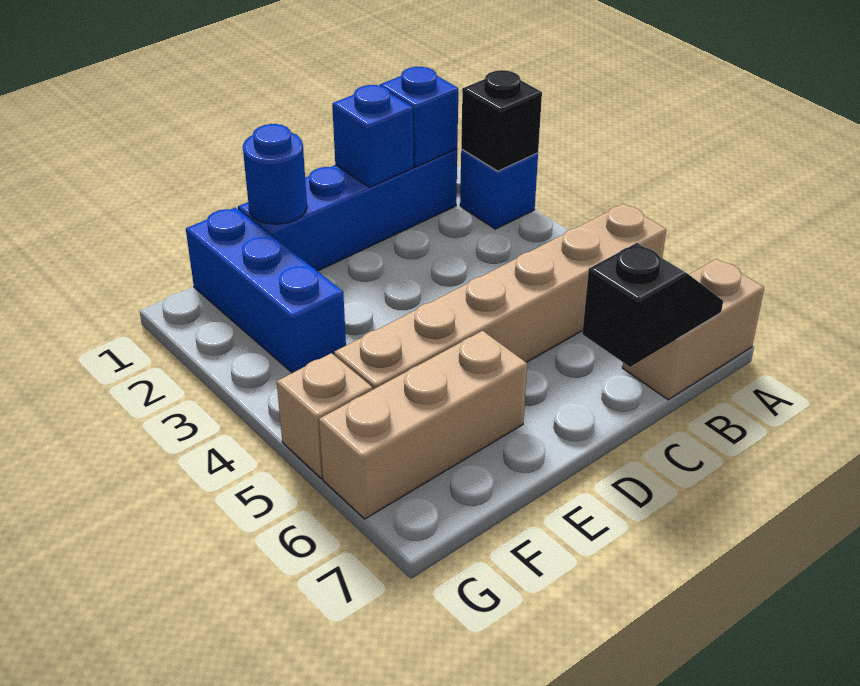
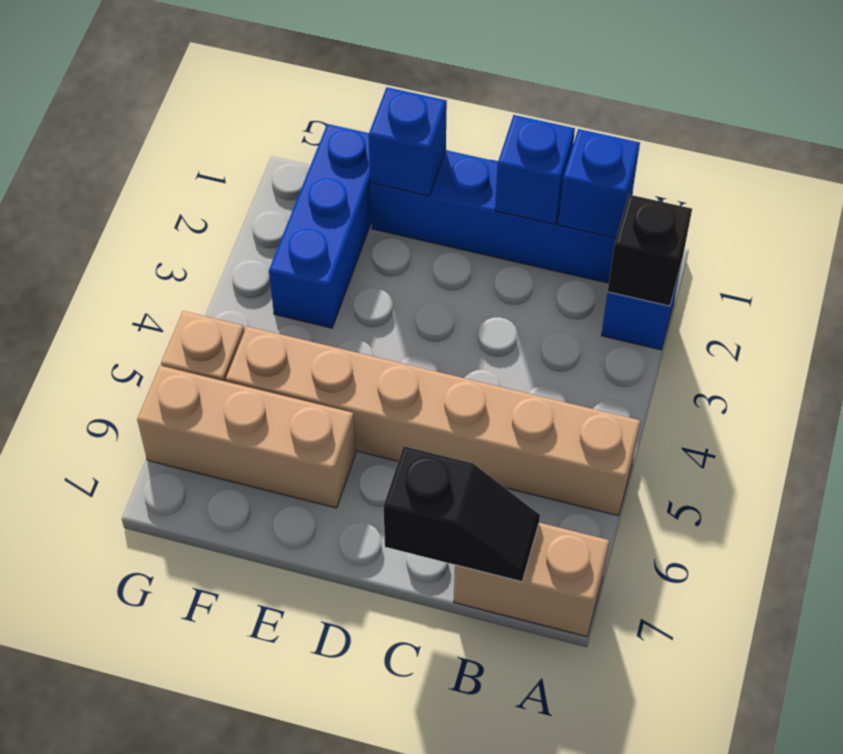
blue 1x1 round brick [243,124,307,224] -> blue 1x1 brick [369,87,447,196]

